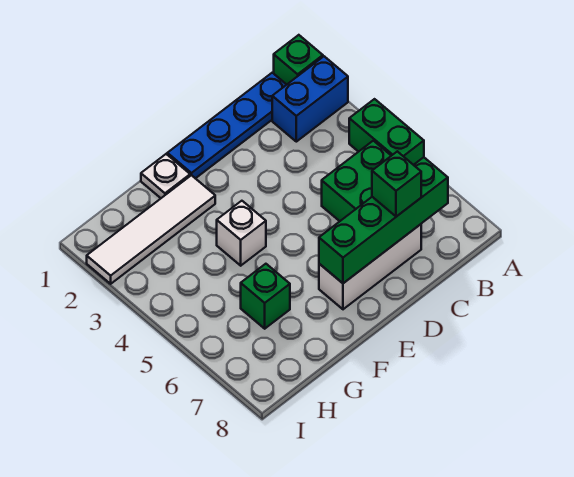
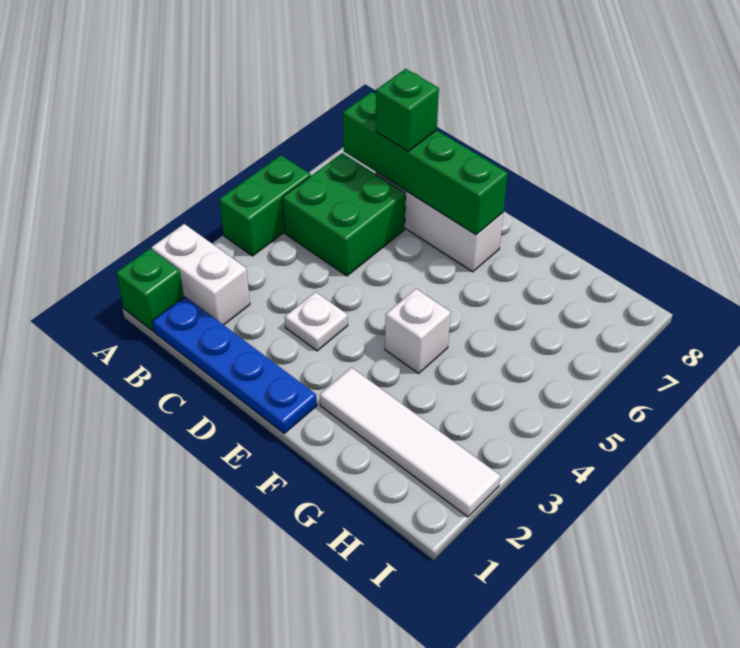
blue 1x2 brick [272,56,348,142] -> white 1x2 brick [152,224,250,325]
white 1x1 plate [141,154,190,198] -> white 1x1 plate moved to [285,292,348,351]
green 1x1 brick [241,264,290,329] -> none

